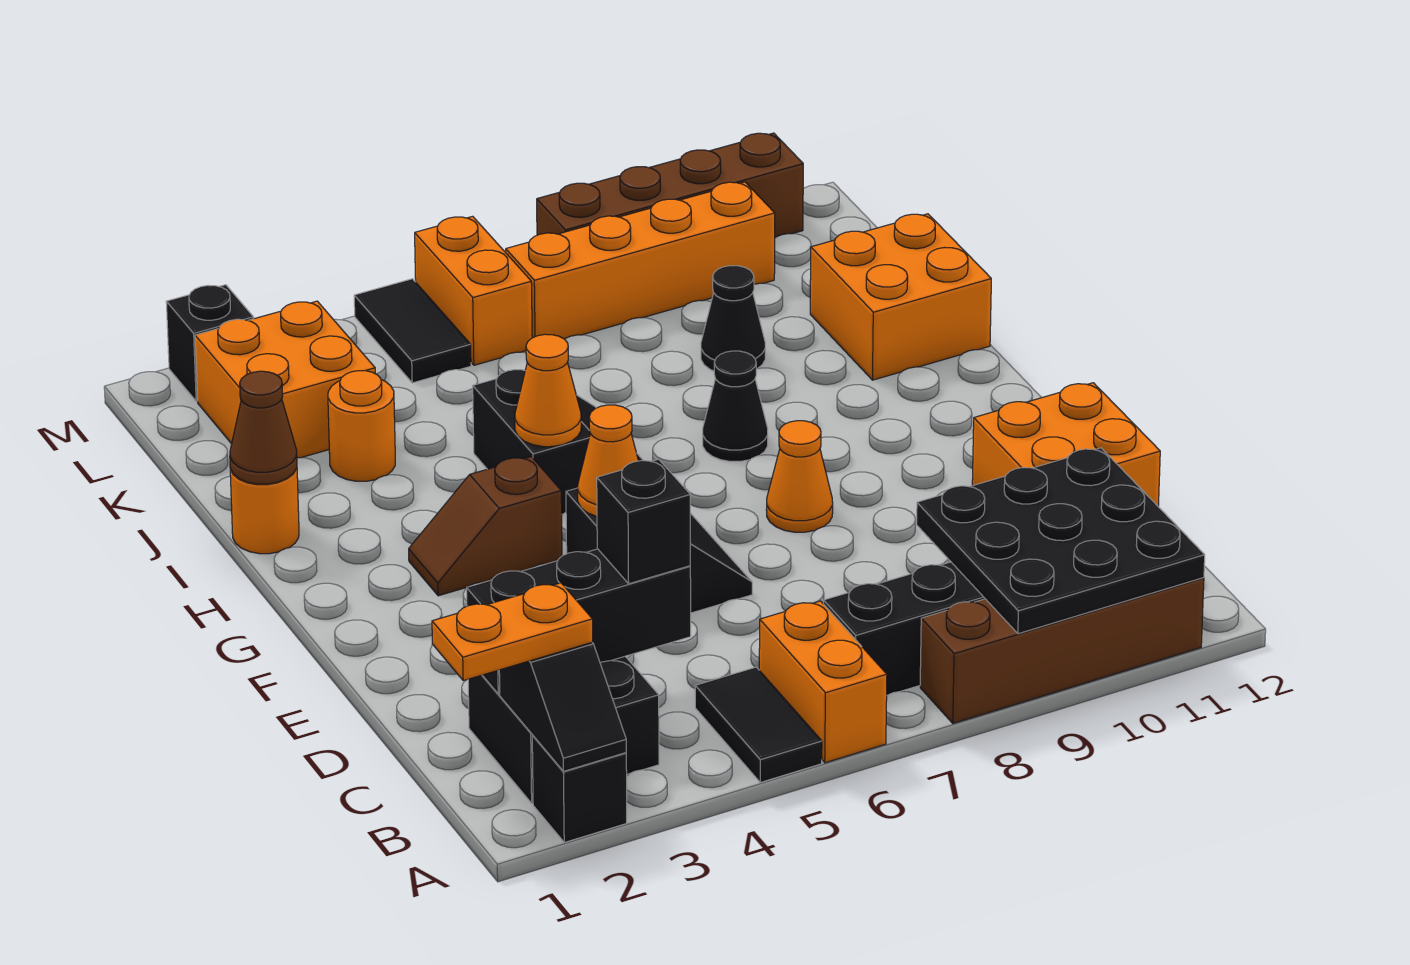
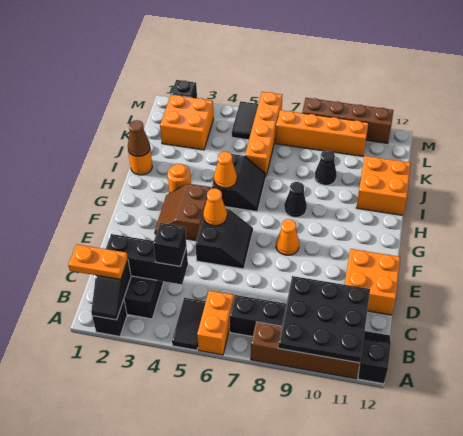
none -> black 1x2 slope [358,331,391,384]
brown 1x2 slope [409,457,562,596] -> brown 2x2 slope [155,184,211,241]
orange 1x1 round brick [328,371,395,481] -> orange 1x1 round brick moved to [168,164,191,193]
orange 1x2 brick [415,216,532,365] -> orange 1x4 brick [245,92,282,175]

